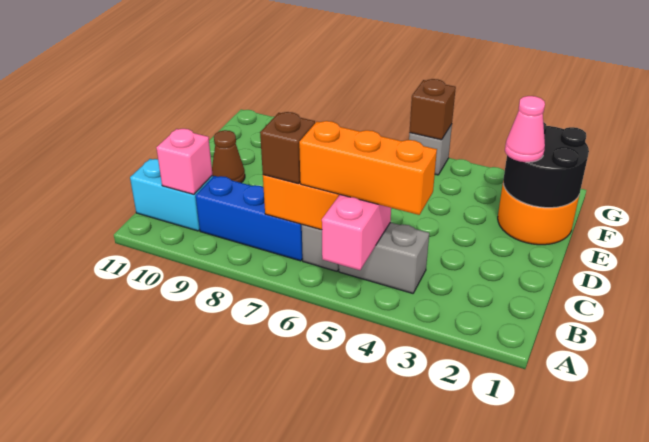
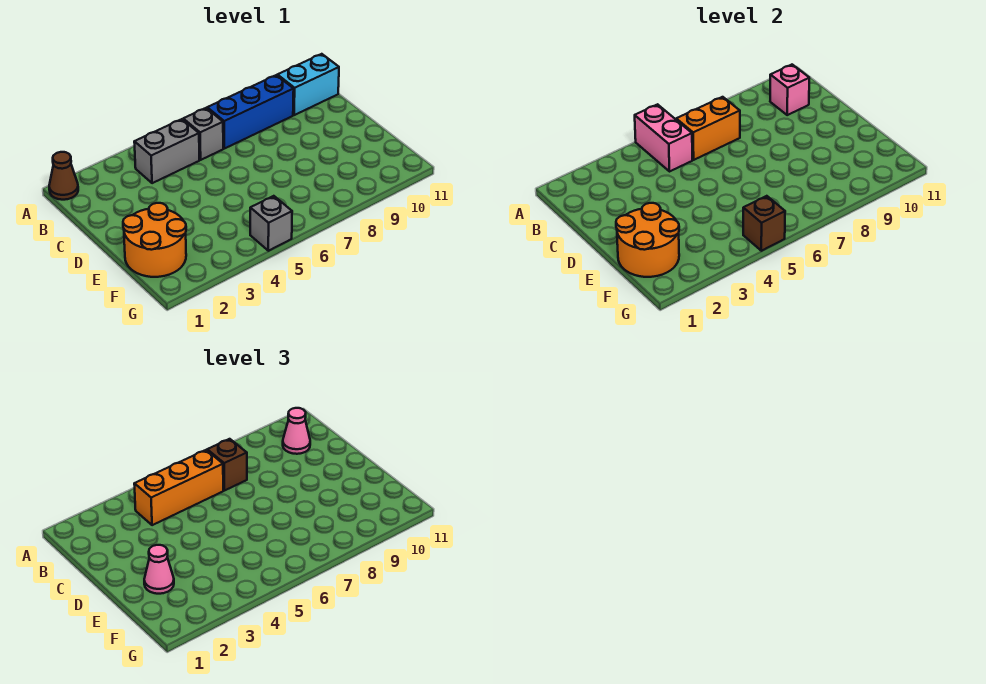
none -> pink 1x1 cone [283,408,310,454]
brown 1x1 cone [212,130,245,183] -> brown 1x1 cone moved to [49,152,78,200]
black 2x2 round brick [503,122,589,208] -> orange 2x2 round brick [616,203,679,277]

